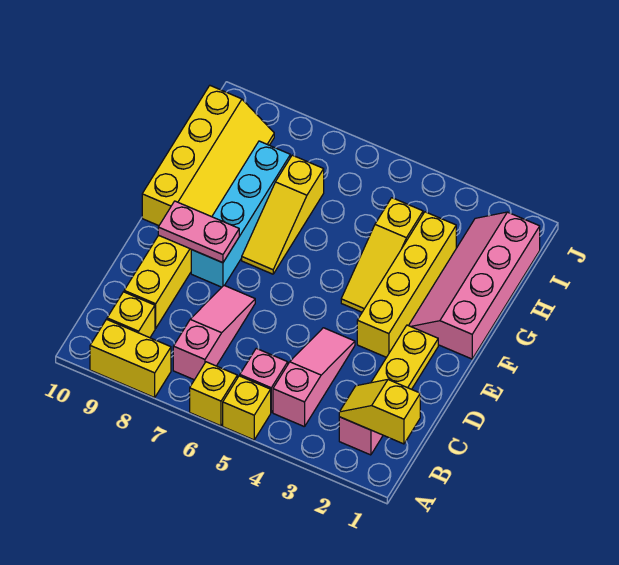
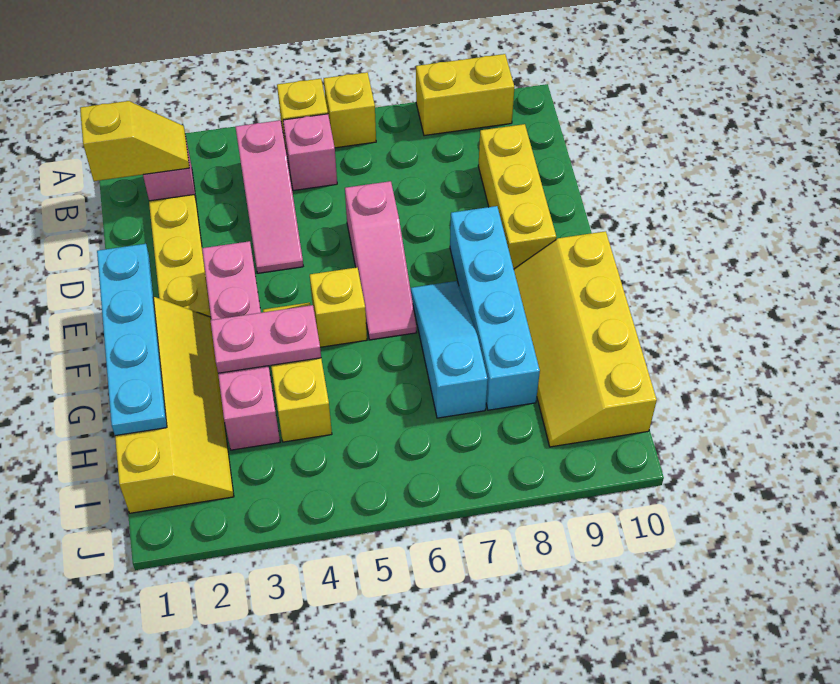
pink 1x3 slope [173,285,255,380] -> pink 1x3 slope moved to [345,181,417,340]
yellow 1x1 brick [107,292,155,338] -> yellow 1x1 brick moved to [310,268,367,347]
none -> cyan 1x4 plate [97,244,167,436]
yellow 1x4 brick [357,212,456,357] -> pink 1x4 brick [202,241,280,450]
pink 1x2 plate [158,201,239,263] -> pink 1x2 plate moved to [211,305,321,373]
pink 2x4 slope [409,212,540,359] -> yellow 2x4 slope [115,297,234,513]
yellow 1x3 slope [242,155,324,274] -> cyan 1x3 slope [411,281,488,418]

